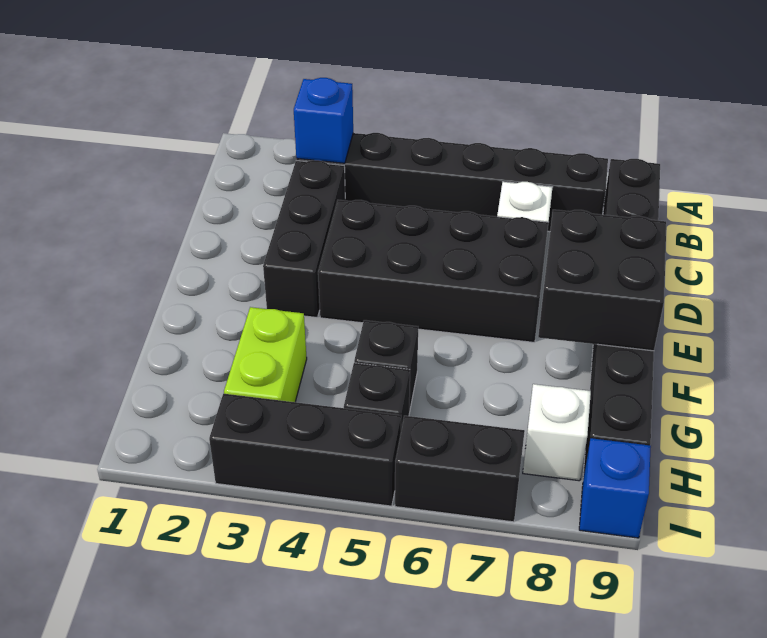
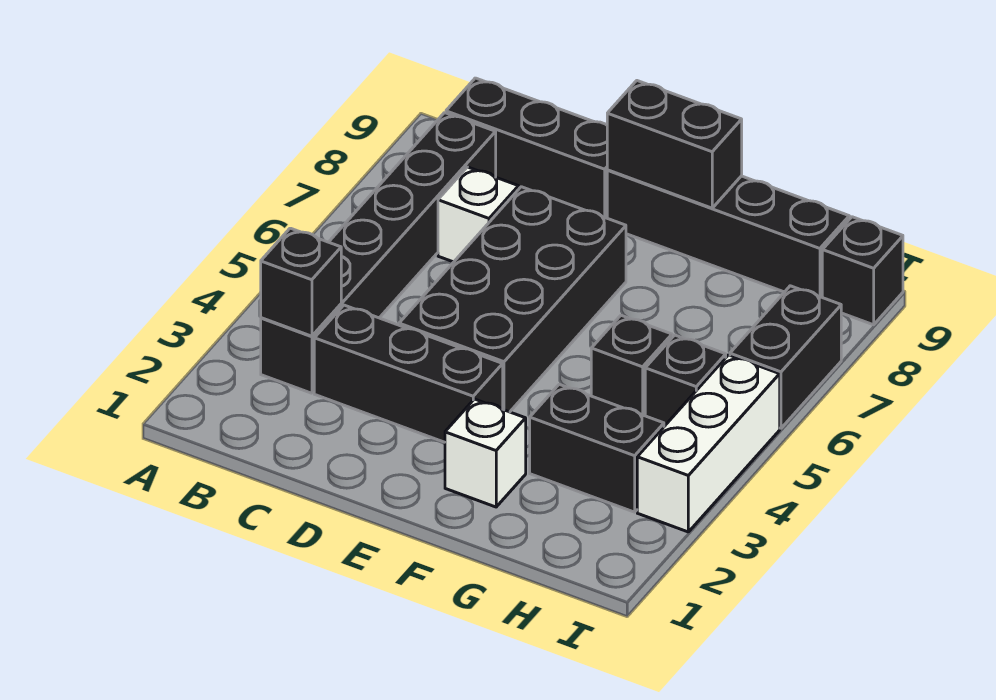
blue 1x1 brick [294,78,353,163] -> black 1x1 brick [261,228,341,336]
black 2x2 brick [538,210,666,351] -> black 1x2 brick [607,81,742,208]
lime 1x2 brick [224,307,307,402] -> black 1x2 brick [530,384,664,512]
white 1x1 brick [523,384,591,481] -> white 1x1 brick moved to [445,399,526,507]
black 1x3 brick [209,394,401,506] -> white 1x3 brick [637,355,780,532]
blue 1x1 brick [579,438,651,538] -> black 1x1 brick [822,217,903,325]

